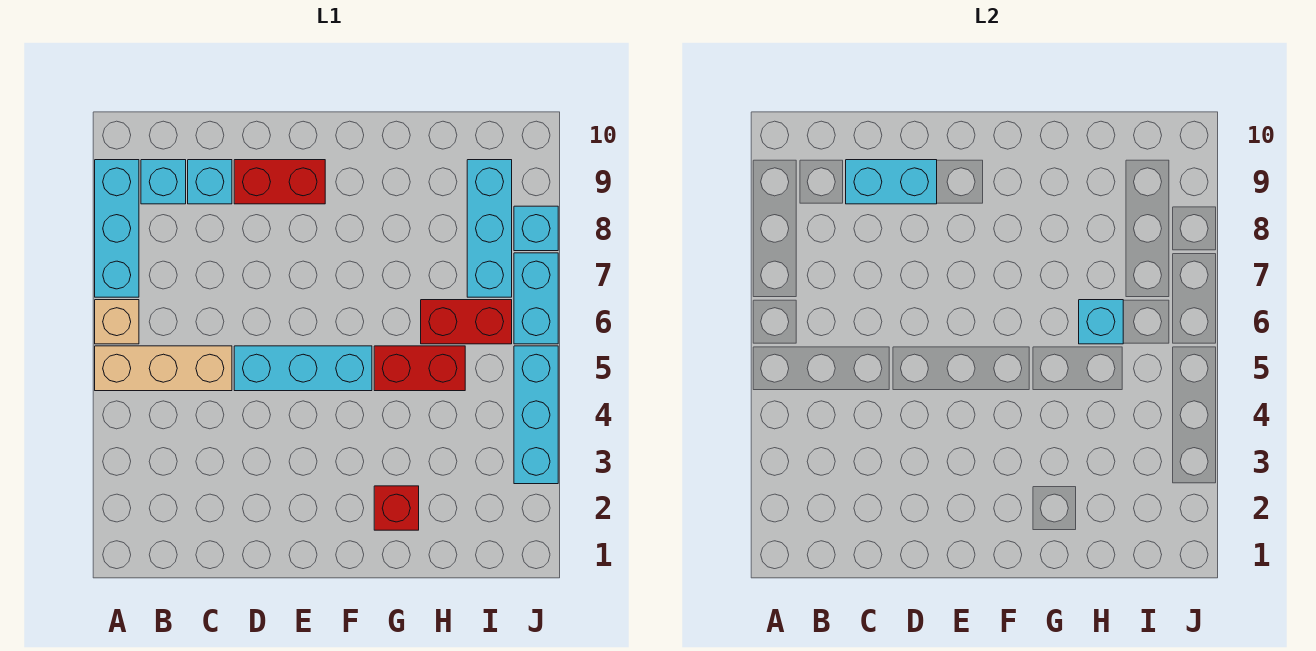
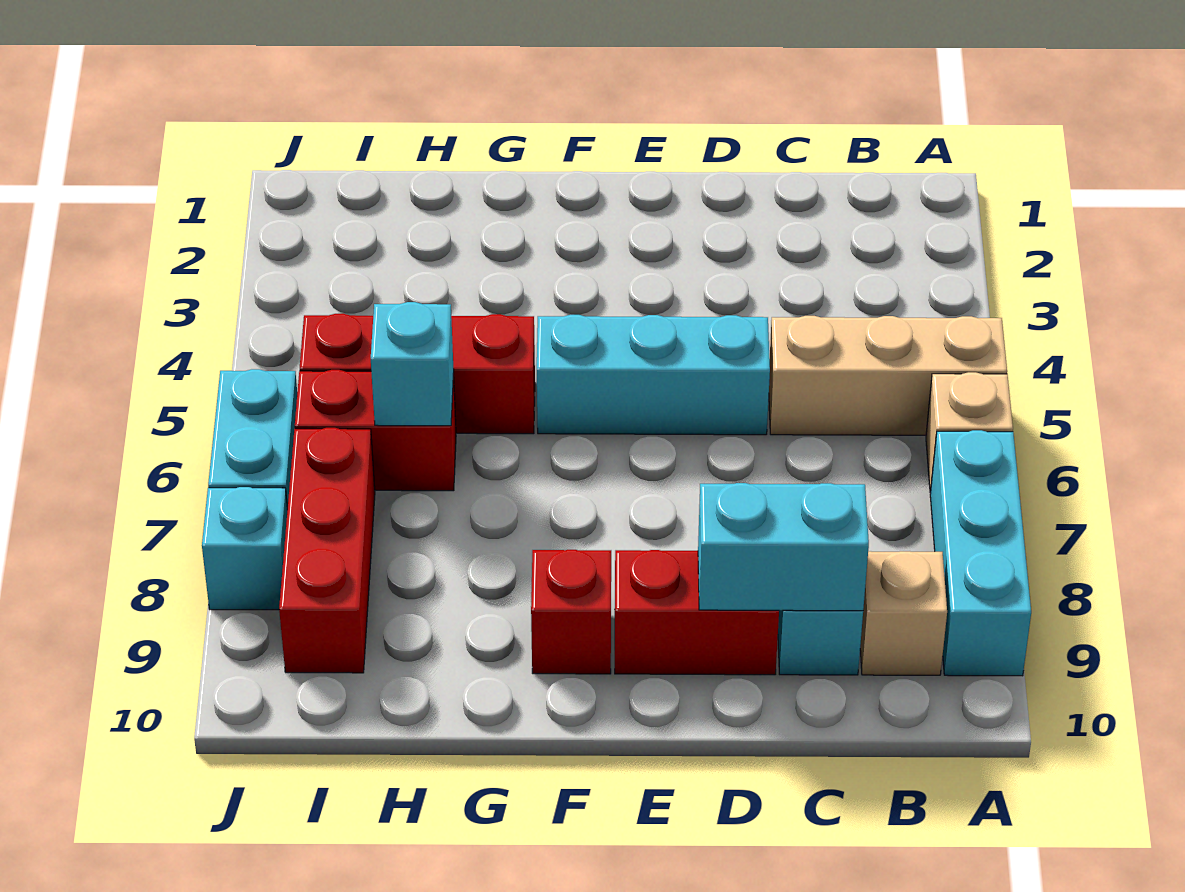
cyan 1x1 brick [141,160,186,204] -> tan 1x1 brick [860,551,947,675]
red 1x1 brick [374,486,419,530] -> red 1x1 brick moved to [531,550,611,674]
red 1x2 brick [374,346,465,391] -> red 1x3 brick [300,314,535,434]
cyan 1x3 brick [467,160,512,297] -> red 1x3 brick [279,428,375,673]
cyan 1x3 brick [514,346,558,484] -> none

